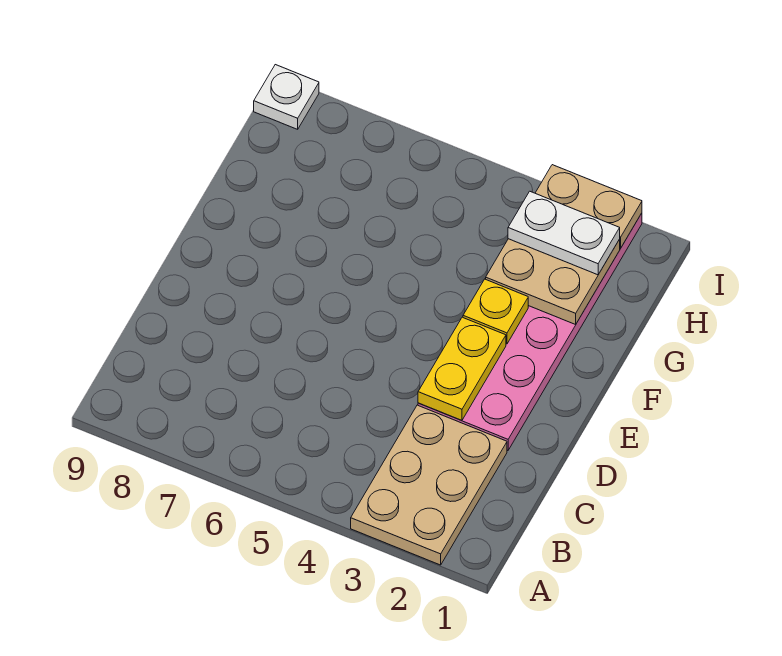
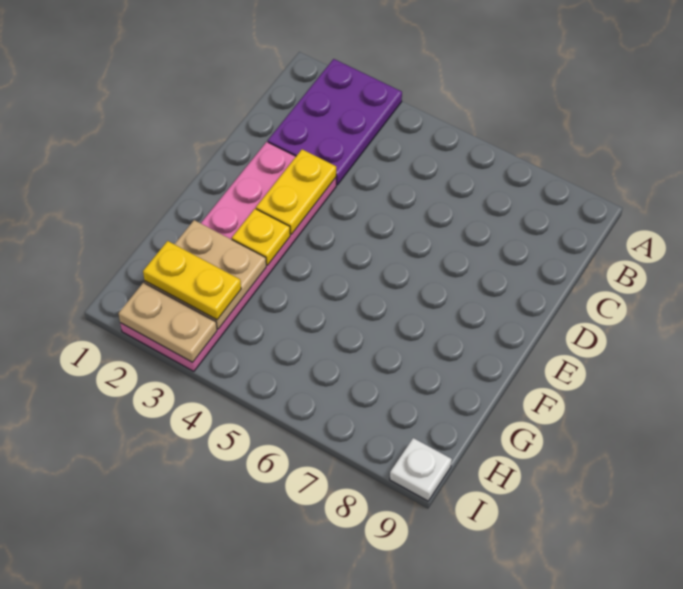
tan 2x3 plate [351,405,507,565] -> purple 2x3 plate [268,59,402,185]
white 1x2 plate [508,191,620,275] -> yellow 1x2 plate [143,241,241,320]

